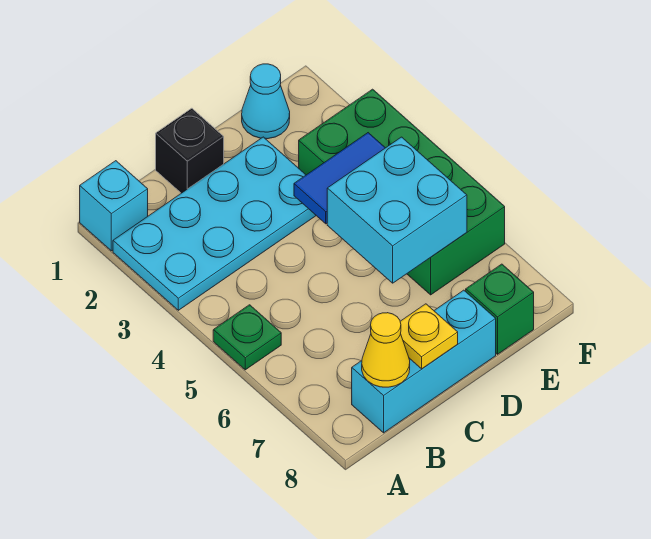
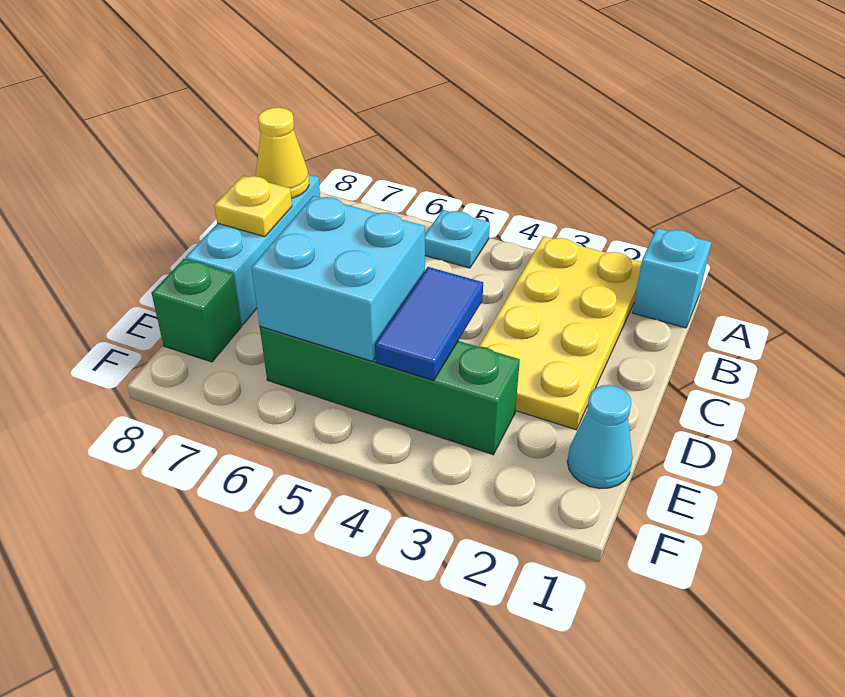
cyan 2x4 plate [113,137,316,310] -> yellow 2x4 plate [479,236,642,430]
green 1x1 plate [213,305,281,370] -> cyan 1x1 plate [425,210,490,268]
black 1x1 brick [156,108,224,193] -> none
green 2x4 brick [299,89,505,295] -> green 1x4 brick [260,326,520,455]

